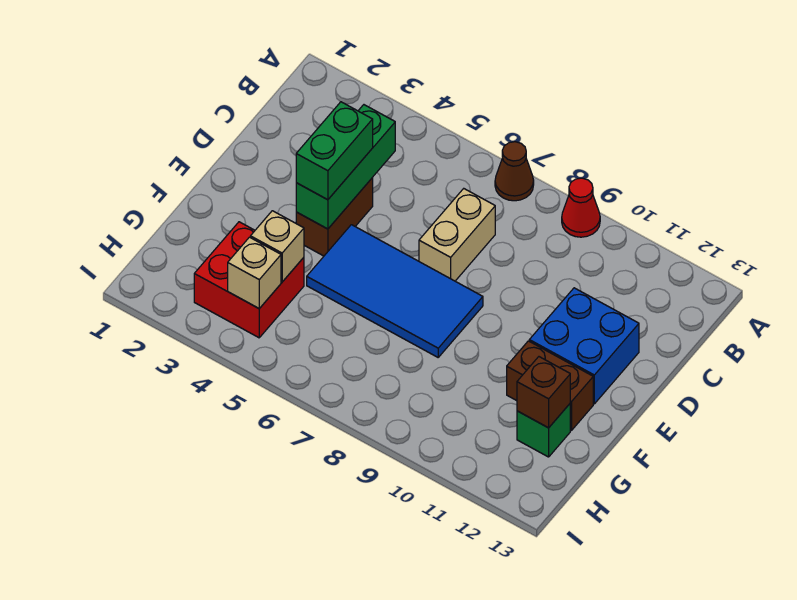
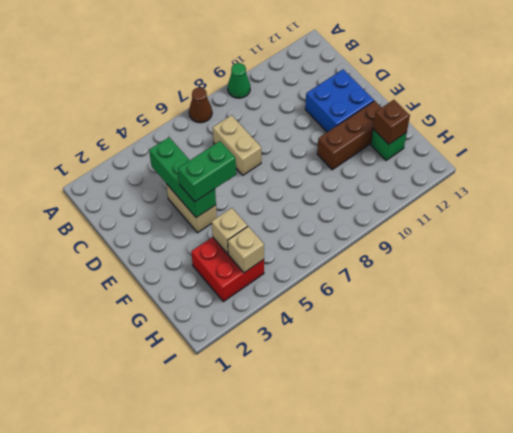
red 1x1 cone [562,178,600,237] -> green 1x1 cone [228,63,250,98]
brown 1x2 brick [296,178,373,256] -> tan 1x2 brick [166,184,217,233]
green 1x2 brick [296,102,373,200] -> green 1x2 brick turned to [178,141,236,202]
blue 2x4 tile [307,225,483,357] -> none
brown 1x2 brick [507,341,593,430] -> brown 1x3 brick [317,101,382,170]

